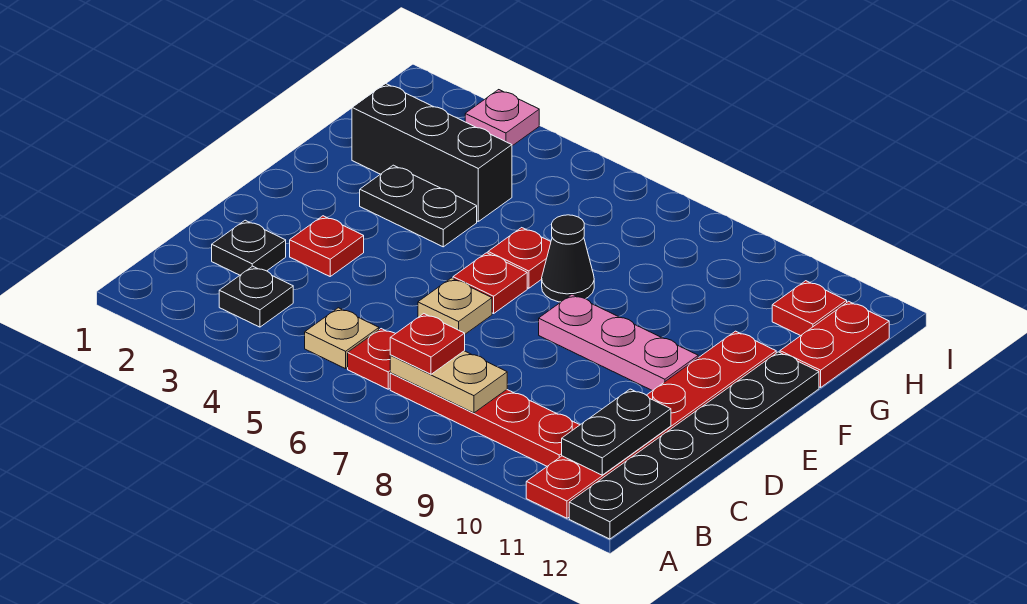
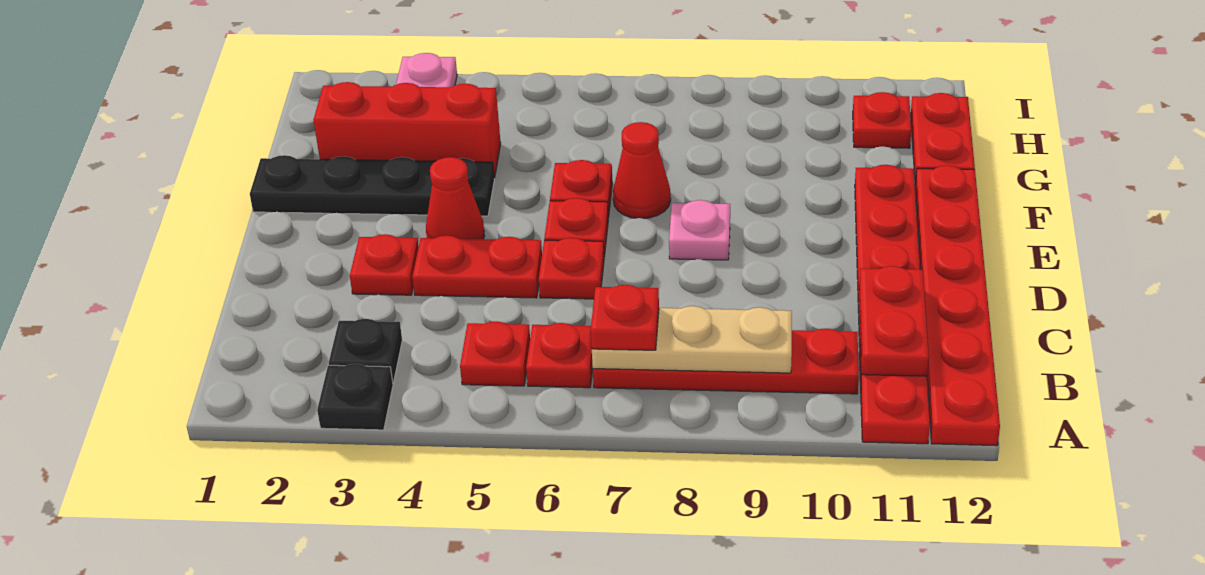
black 1x6 plate [569,352,819,539] -> red 1x6 plate [915,166,1000,446]
tan 1x1 plate [305,308,379,369] -> red 1x1 plate [460,322,530,386]
tan 1x2 plate [390,351,507,413] -> tan 1x3 plate [592,306,792,373]
black 1x2 plate [562,389,671,475] -> red 1x2 plate [859,266,929,376]
black 1x1 plate [212,220,286,275] -> black 1x1 plate moved to [317,364,393,430]
none -> red 1x2 plate [412,236,542,298]
tan 1x1 plate [418,278,492,334] -> red 1x1 plate [539,238,604,299]
none -> red 1x1 cone [426,157,485,239]
pink 1x3 plate [539,294,698,391] -> pink 1x1 plate [669,200,730,260]
black 1x2 plate [360,165,477,247] -> black 1x4 plate [250,155,494,216]
black 1x1 cone [542,215,594,302] -> red 1x1 cone [613,122,671,219]
black 1x3 brick [352,84,512,221] -> red 1x3 brick [314,82,501,178]

